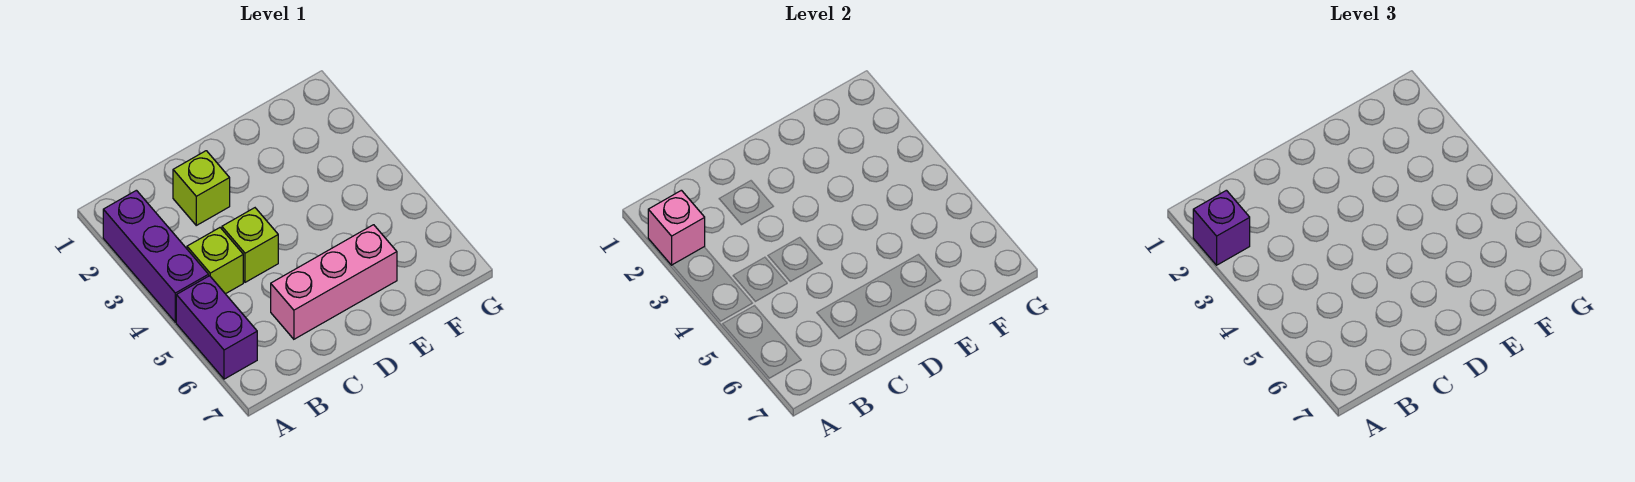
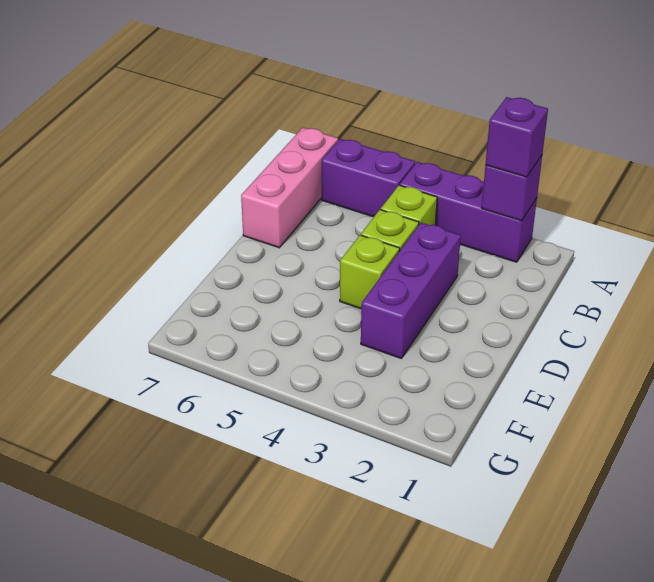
pink 1x1 brick [648,190,705,265] -> purple 1x1 brick [482,155,542,221]
lime 1x1 brick [173,151,230,225] -> lime 1x1 brick moved to [340,235,400,309]
none -> purple 1x3 brick [361,223,461,359]
pink 1x3 brick [271,225,397,339] -> pink 1x3 brick moved to [241,128,338,248]

